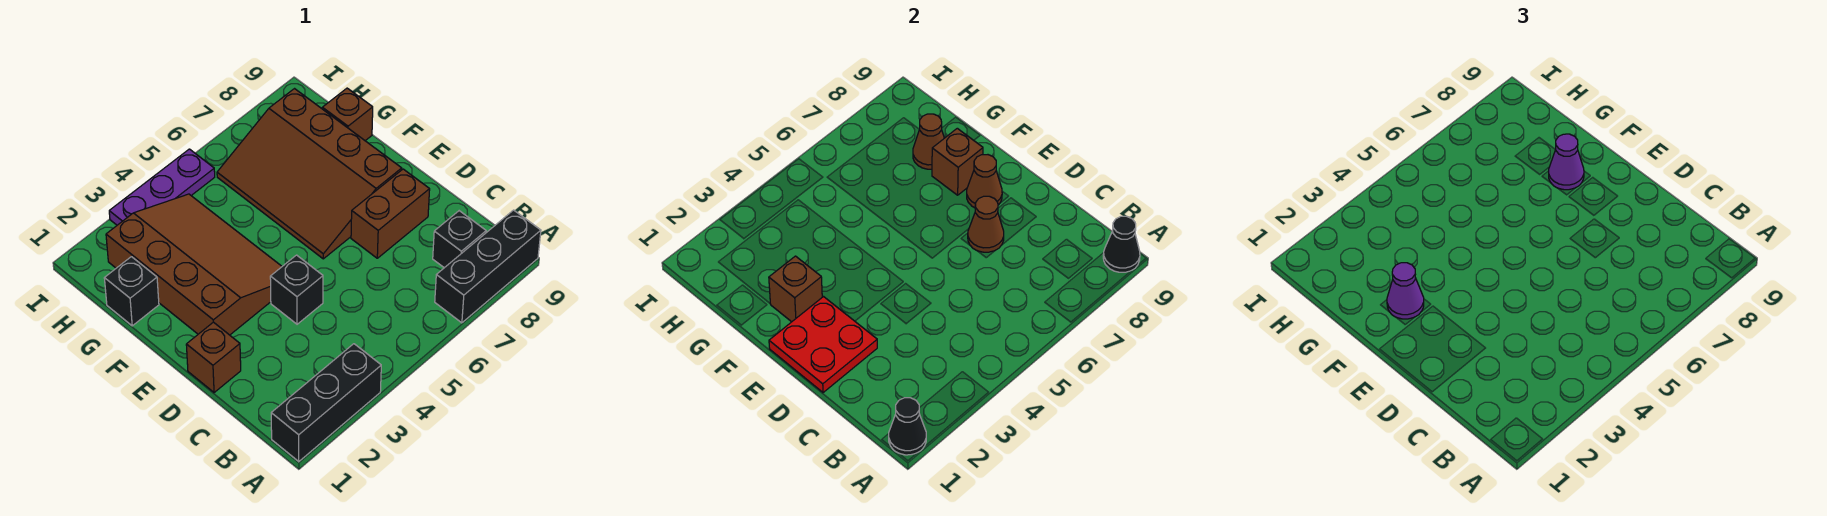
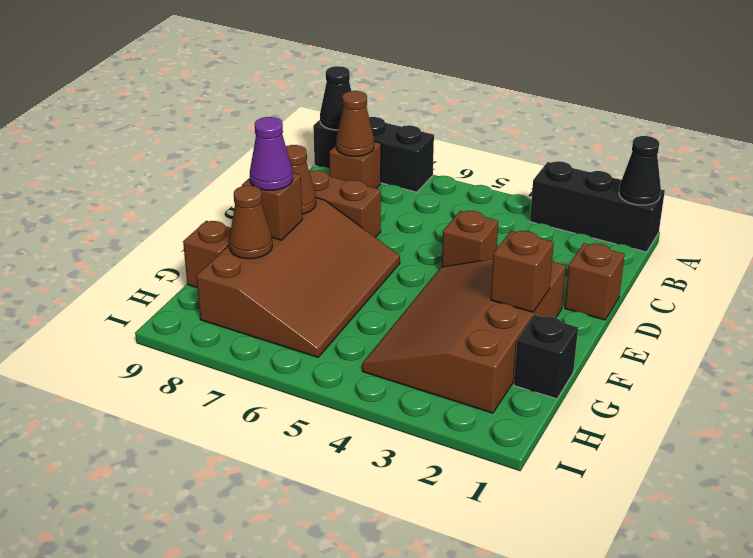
black 1x1 brick [433,211,486,268] -> brown 1x1 brick [329,142,381,188]
red 2x2 plate [769,297,877,393] -> none
black 1x1 brick [270,255,323,324] -> brown 1x1 brick [442,211,498,267]
brown 1x1 cone [968,196,1004,252] -> brown 1x1 cone moved to [336,91,374,156]
purple 1x1 cone [1387,263,1424,319] -> none
purple 1x3 plate [109,149,215,225] -> none

